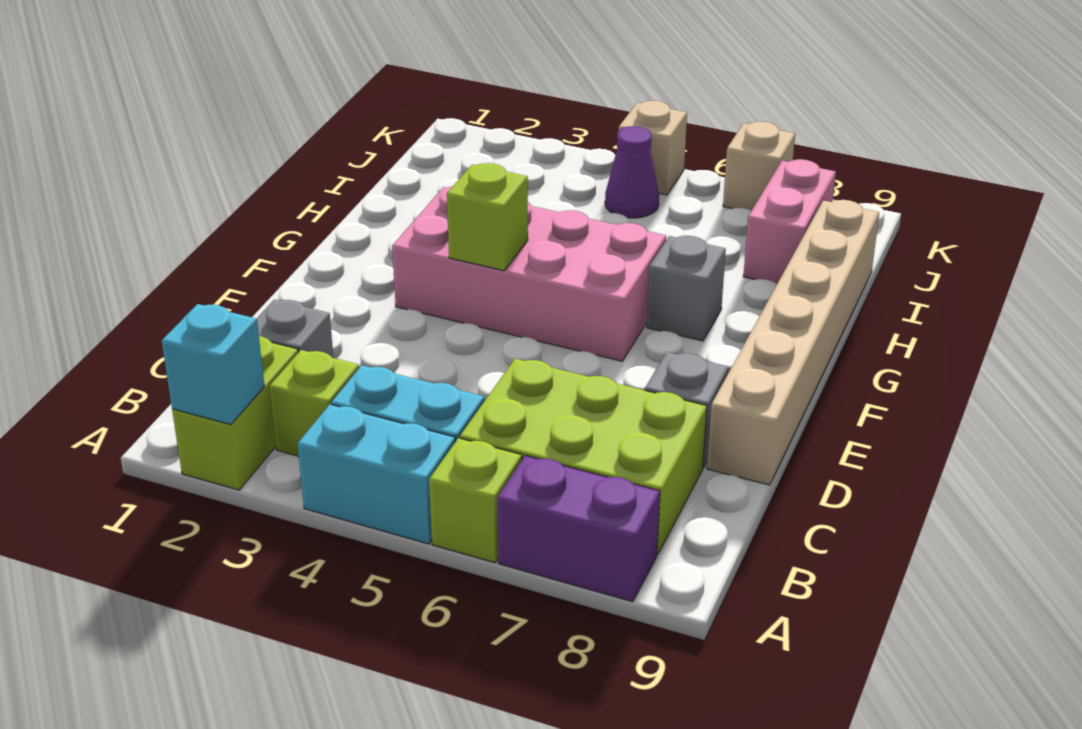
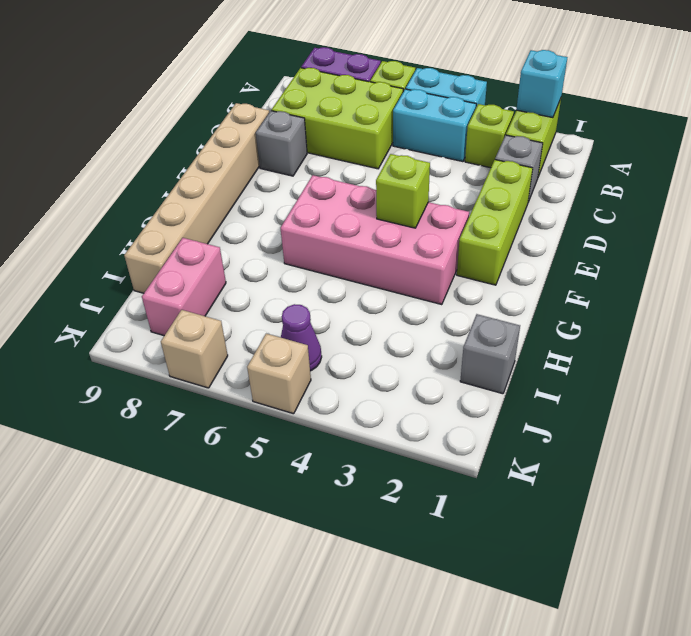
none -> lime 1x3 brick [457,160,533,285]
grey 1x1 brick [647,236,726,341] -> grey 1x1 brick moved to [460,314,520,394]

